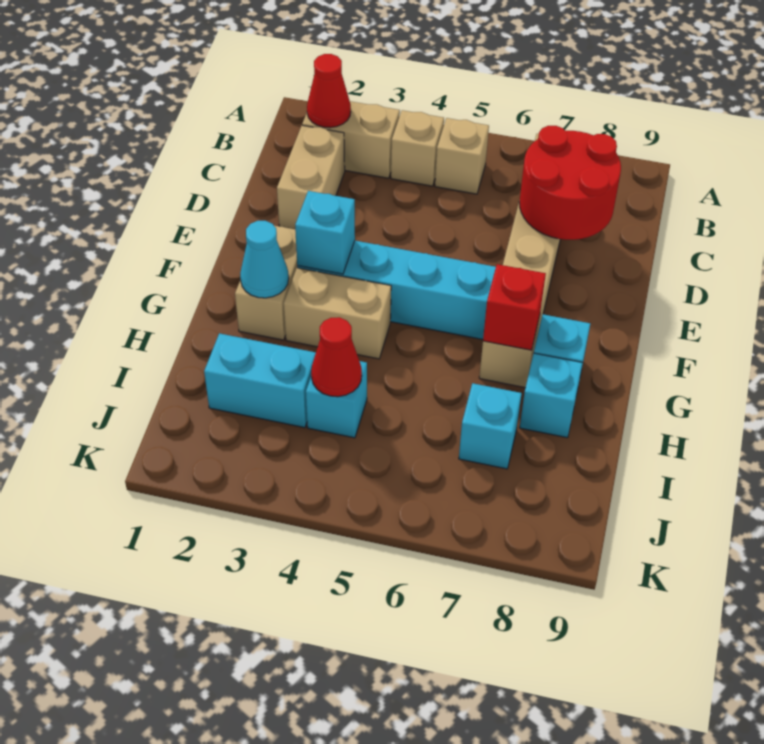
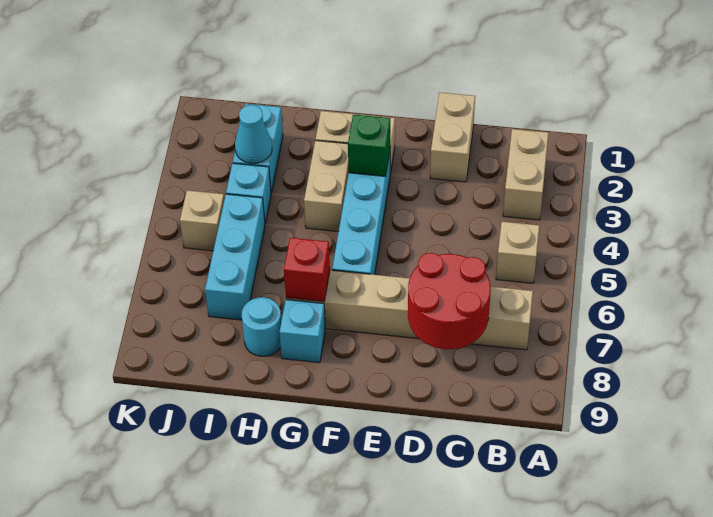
red 1x1 cone [307,54,351,128] -> none
tan 1x1 brick [391,110,444,186] -> tan 1x1 brick moved to [180,190,224,251]
tan 1x2 brick [277,125,345,229] -> tan 1x2 brick turned to [430,92,475,182]
cyan 1x1 brick [295,191,355,274] -> green 1x1 brick [348,114,390,176]
cyan 1x1 cone [240,221,289,298] -> cyan 1x1 cone moved to [235,105,272,163]
cyan 1x1 brick [520,353,582,438] -> cyan 1x1 round brick [242,297,281,356]
red 1x1 cone [311,317,362,397] -> none
cyan 1x1 brick [459,383,522,469] -> cyan 1x3 brick [205,194,265,320]

